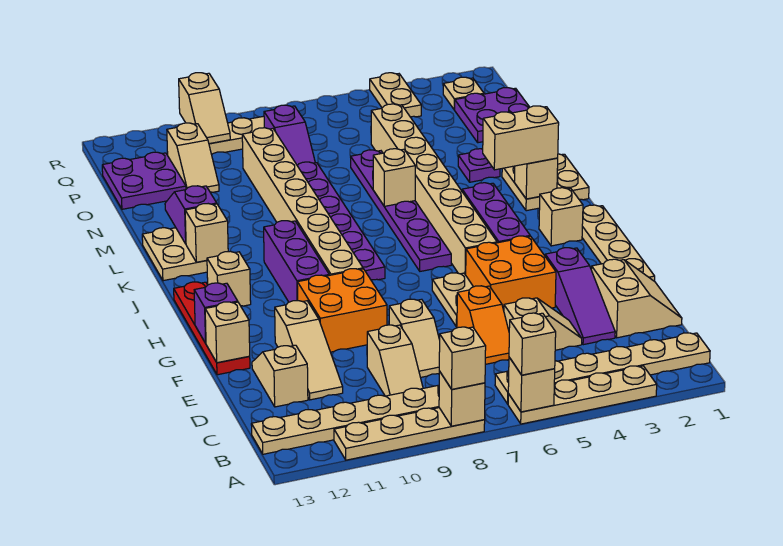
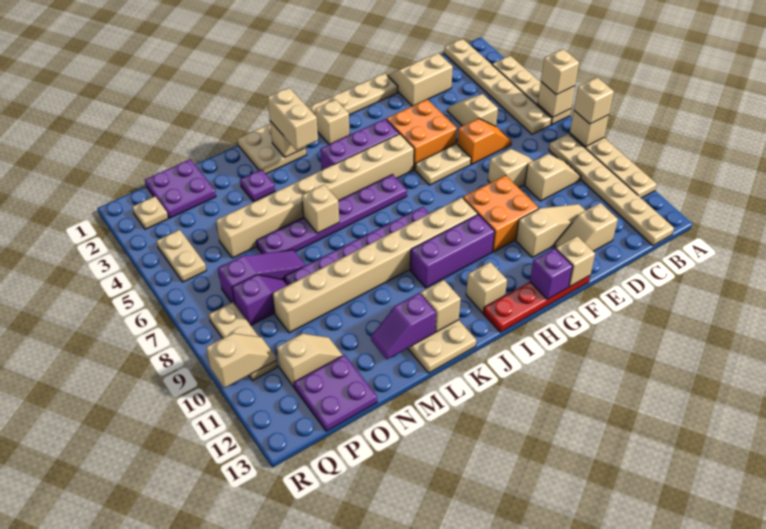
purple 1x3 slope [545,248,615,345] -> purple 1x3 slope moved to [218,250,306,304]
tan 1x2 plate [370,73,421,117] -> tan 1x2 plate turned to [156,230,206,282]

